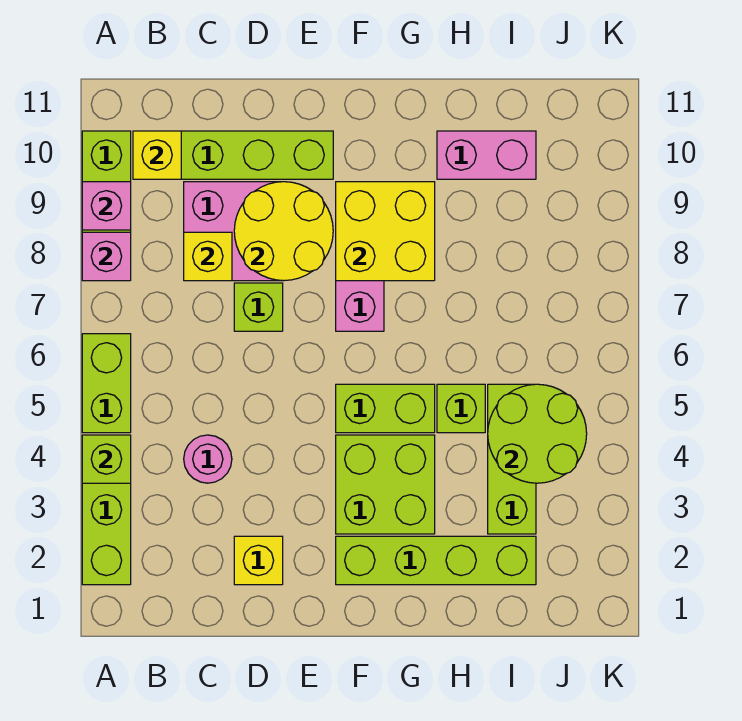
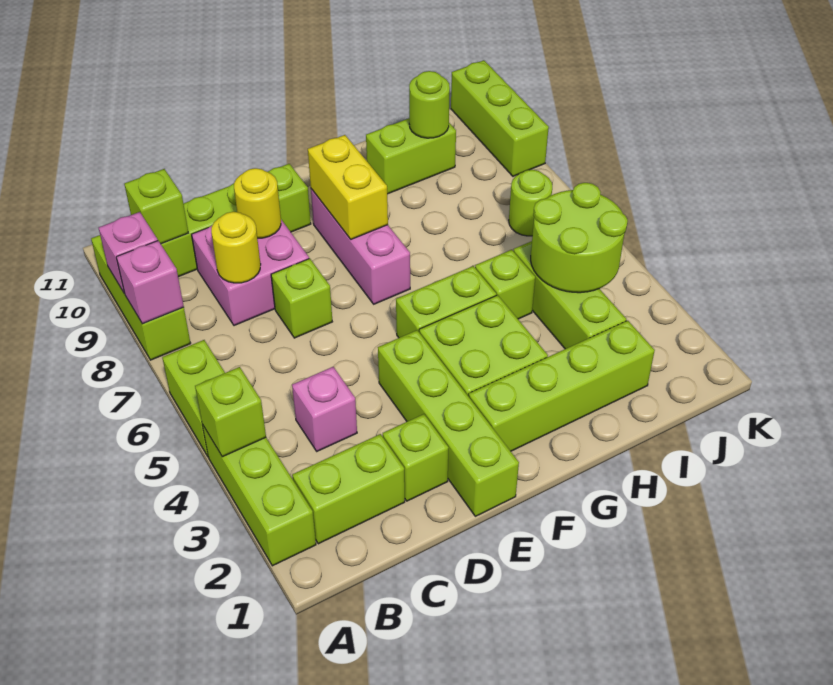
none -> lime 1x2 brick [292,434,405,544]
yellow 1x1 brick [133,131,181,179] -> lime 1x1 brick [124,169,188,244]
pink 1x1 round brick [184,435,232,483] -> pink 1x1 brick [292,367,357,451]
yellow 1x1 brick [184,232,232,281] -> yellow 1x1 round brick [211,212,261,283]
yellow 1x1 brick [234,536,283,585] -> lime 1x1 brick [383,414,449,501]
yellow 2x2 round brick [234,182,333,281] -> yellow 1x1 round brick [234,168,281,238]
none -> lime 1x4 brick [378,330,519,516]
yellow 2x2 brick [336,182,435,281] -> yellow 1x2 brick [308,135,388,239]
pink 1x2 brick [437,131,536,179] -> lime 1x2 brick [366,118,456,194]
none -> lime 1x1 round brick [409,71,450,138]
none -> lime 1x1 round brick [509,170,552,236]
none -> lime 1x3 brick [451,60,549,176]

